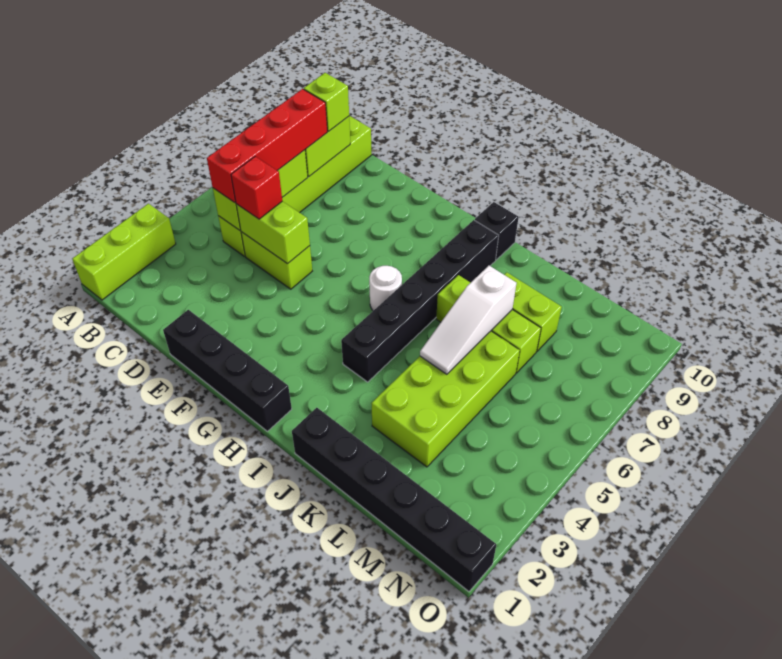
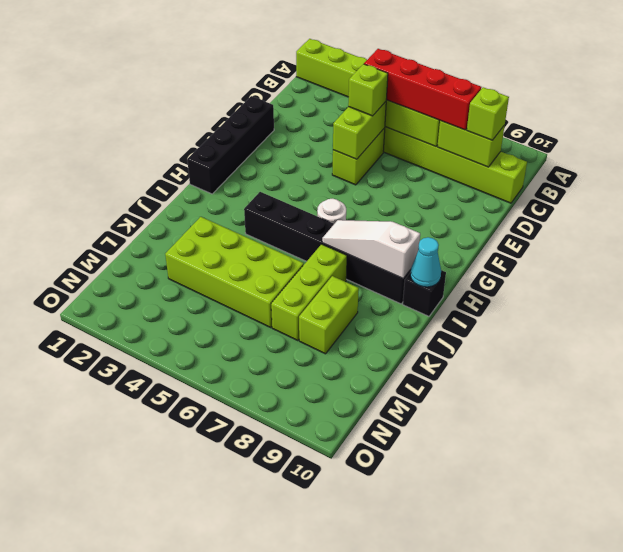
red 1x1 brick [231,157,282,219] -> lime 1x1 brick [348,64,388,116]
none -> cyan 1x1 cone [410,237,441,287]
black 1x6 brick [292,408,496,591] -> none
white 1x3 slope [420,266,516,374] -> white 1x3 slope moved to [322,220,420,278]

